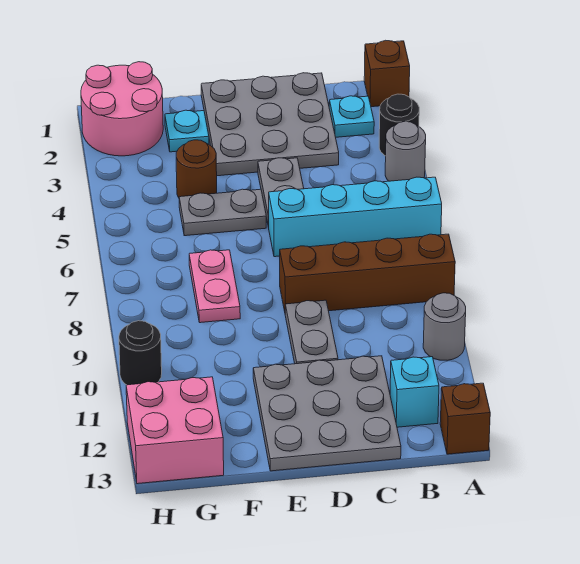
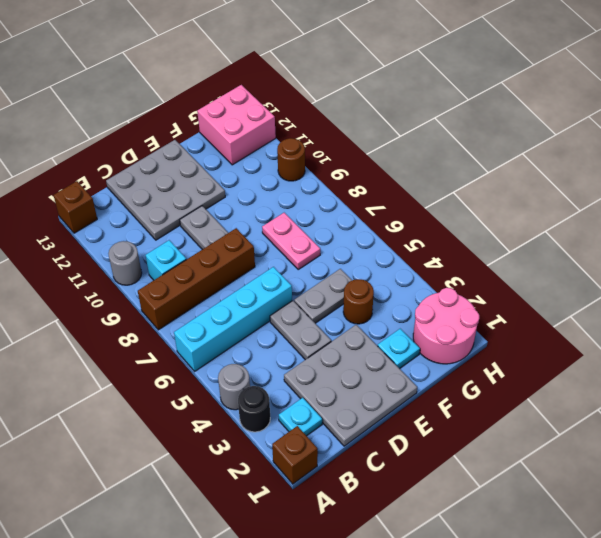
cyan 1x1 brick [390,357,439,427] -> cyan 1x1 brick moved to [146,240,186,280]
black 1x1 round brick [119,321,162,385] -> brown 1x1 round brick [277,138,305,181]

